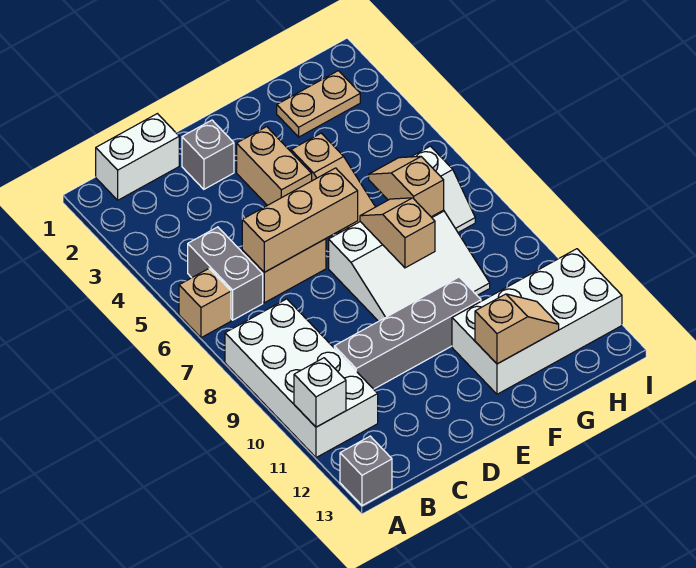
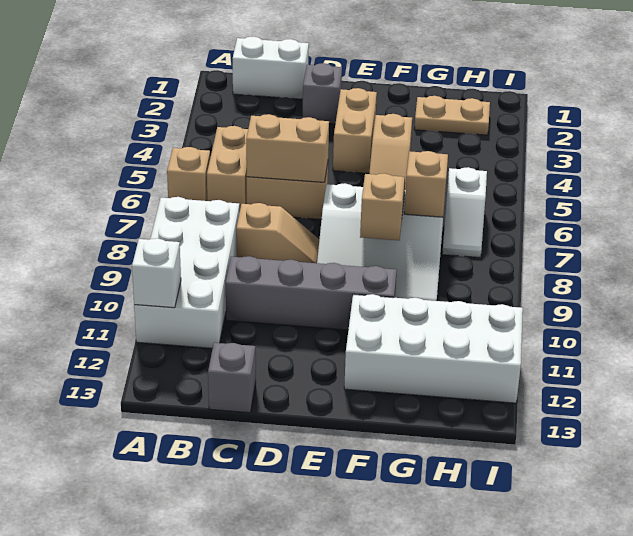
grey 1x1 brick [340,436,392,505] -> grey 1x1 brick moved to [208,343,256,413]
grey 1x2 brick [188,227,263,320] -> tan 1x2 brick [207,126,248,212]
tan 1x3 brick [242,168,358,272] -> tan 1x2 brick [246,114,329,182]
tan 1x2 slope [475,294,559,364] -> tan 1x2 slope moved to [236,203,319,263]

